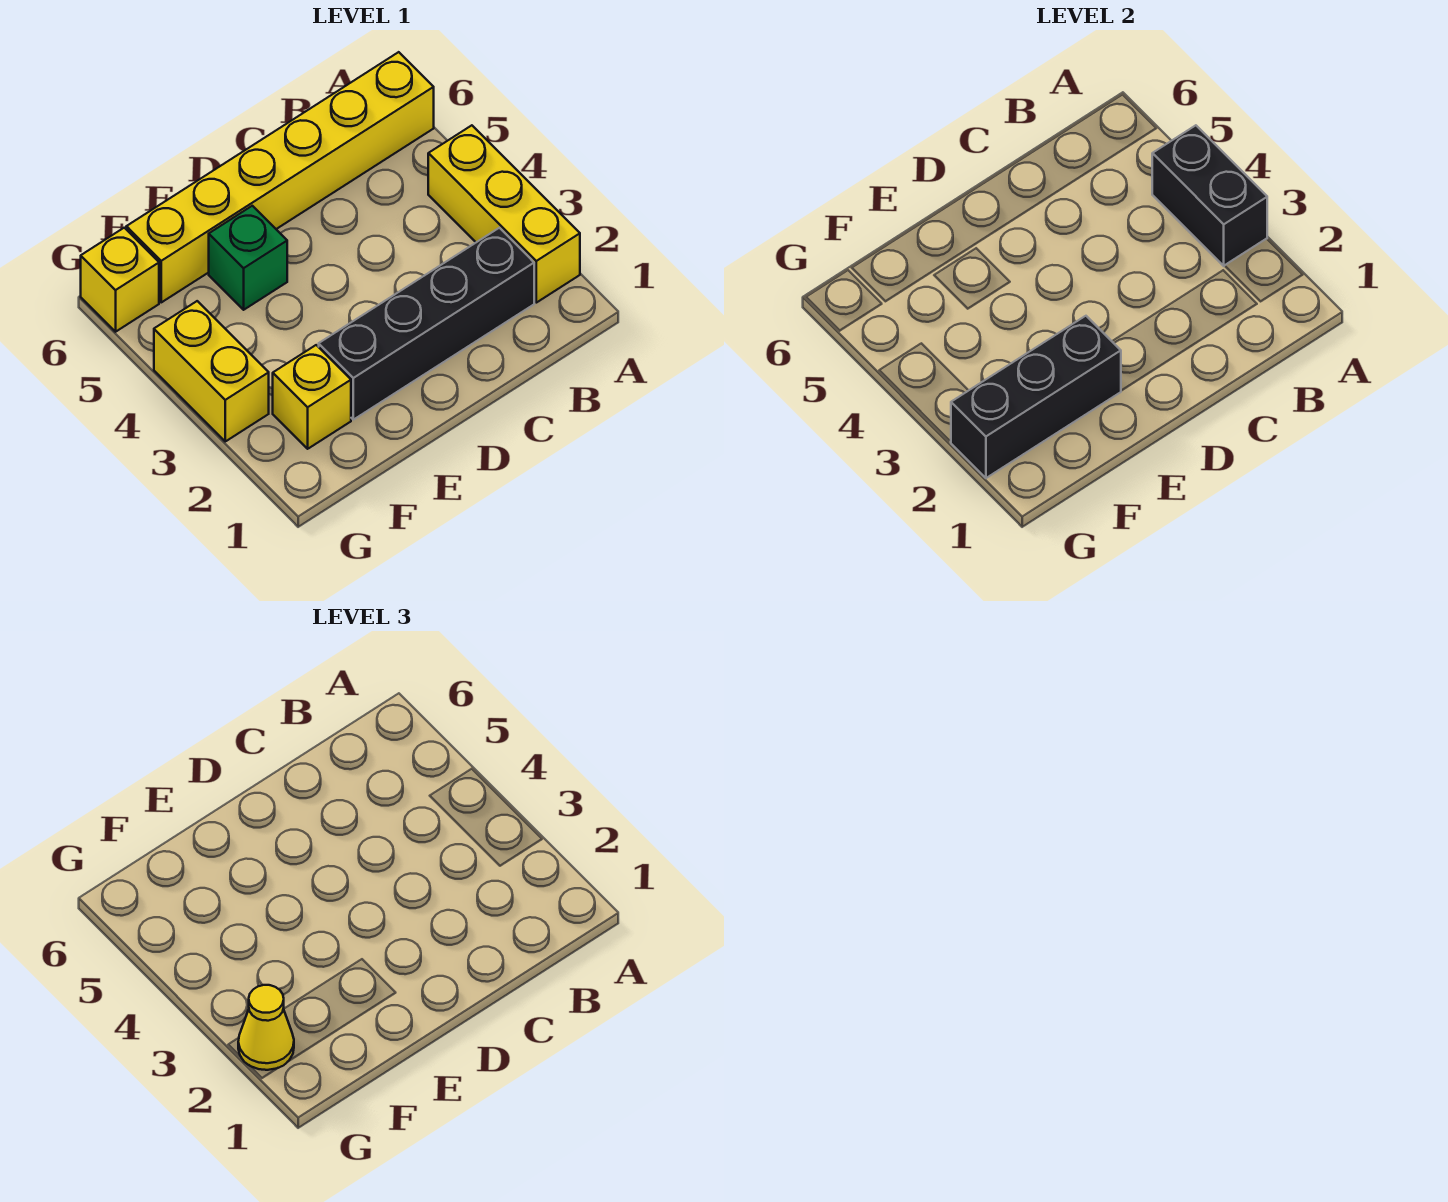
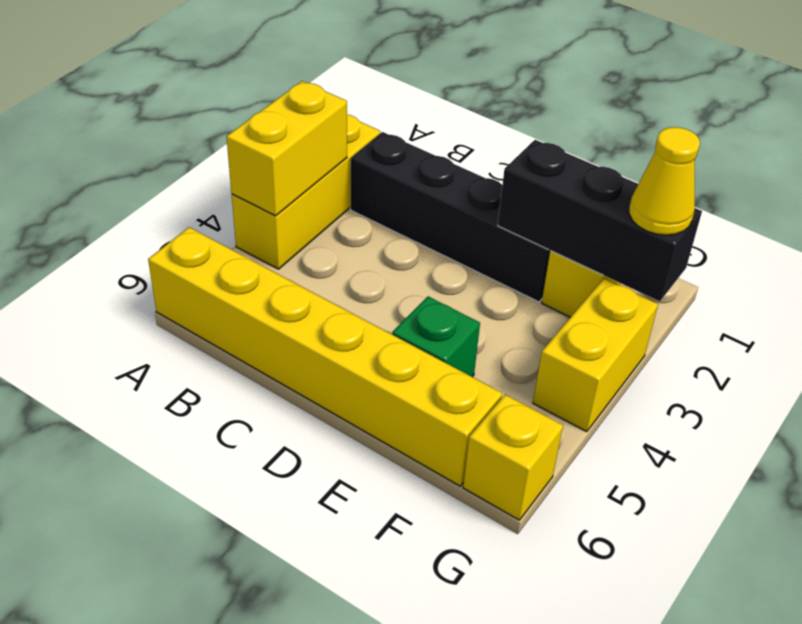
black 1x2 brick [1152,125,1267,266] -> yellow 1x2 brick [226,81,347,216]

